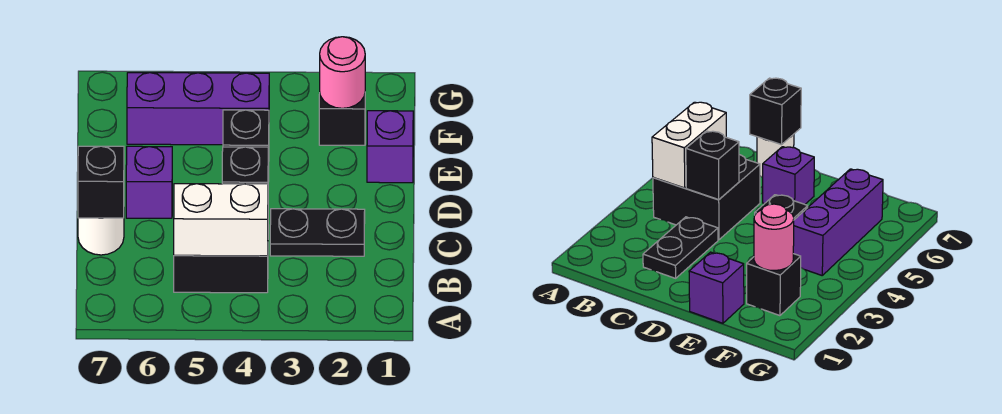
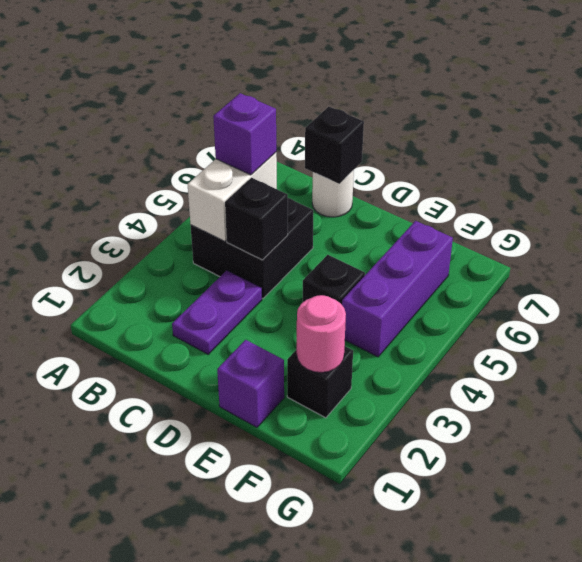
black 1x2 plate [270,209,365,256] -> purple 1x2 plate [172,270,262,354]
purple 1x1 brick [126,146,172,218] -> purple 1x1 brick moved to [213,93,276,175]

